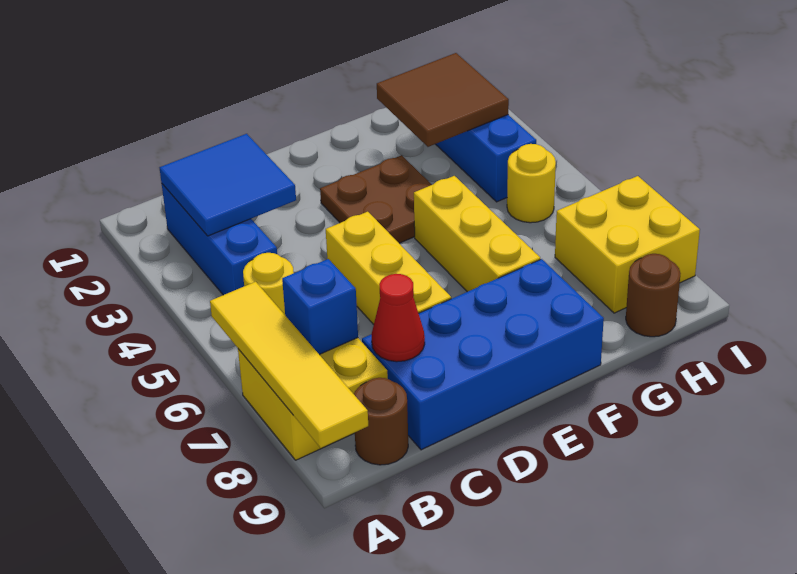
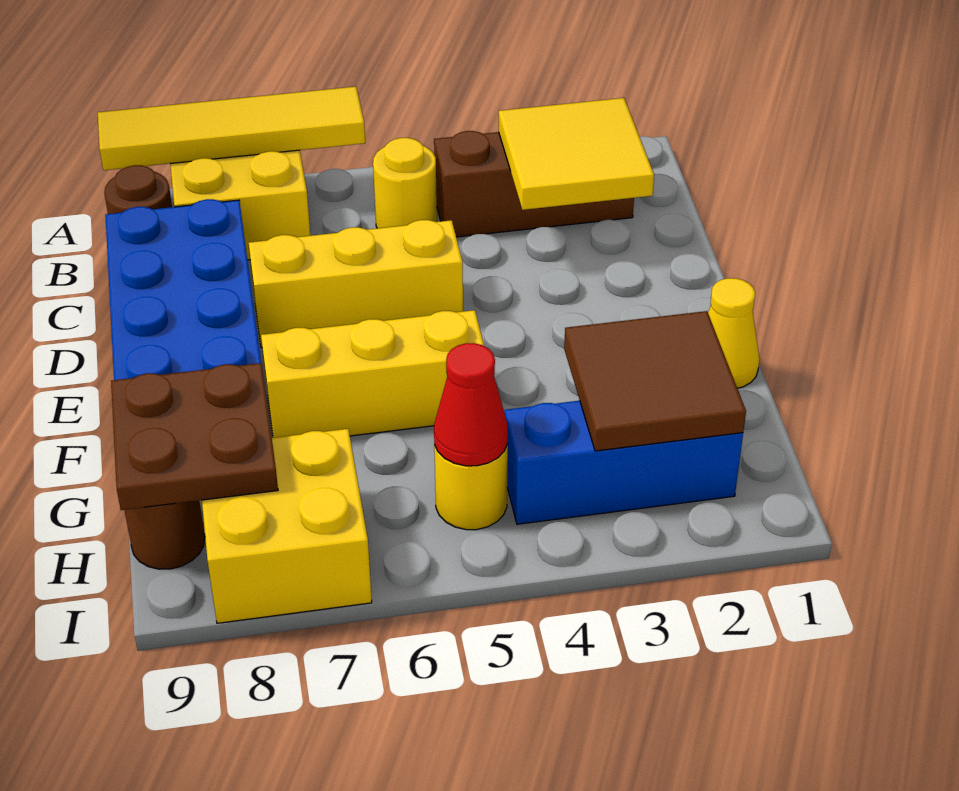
blue 1x3 brick [162,184,277,295] -> brown 1x3 brick [434,131,634,237]
blue 2x2 tile [160,134,296,236] -> yellow 2x2 tile [499,98,654,210]
blue 1x1 brick [282,259,358,355] -> none
red 1x1 cone [371,274,425,362] -> red 1x1 cone moved to [434,343,508,466]
brown 2x2 plate [320,155,432,243] -> brown 2x2 plate moved to [111,363,278,510]
none -> yellow 1x1 cone [708,278,760,388]

